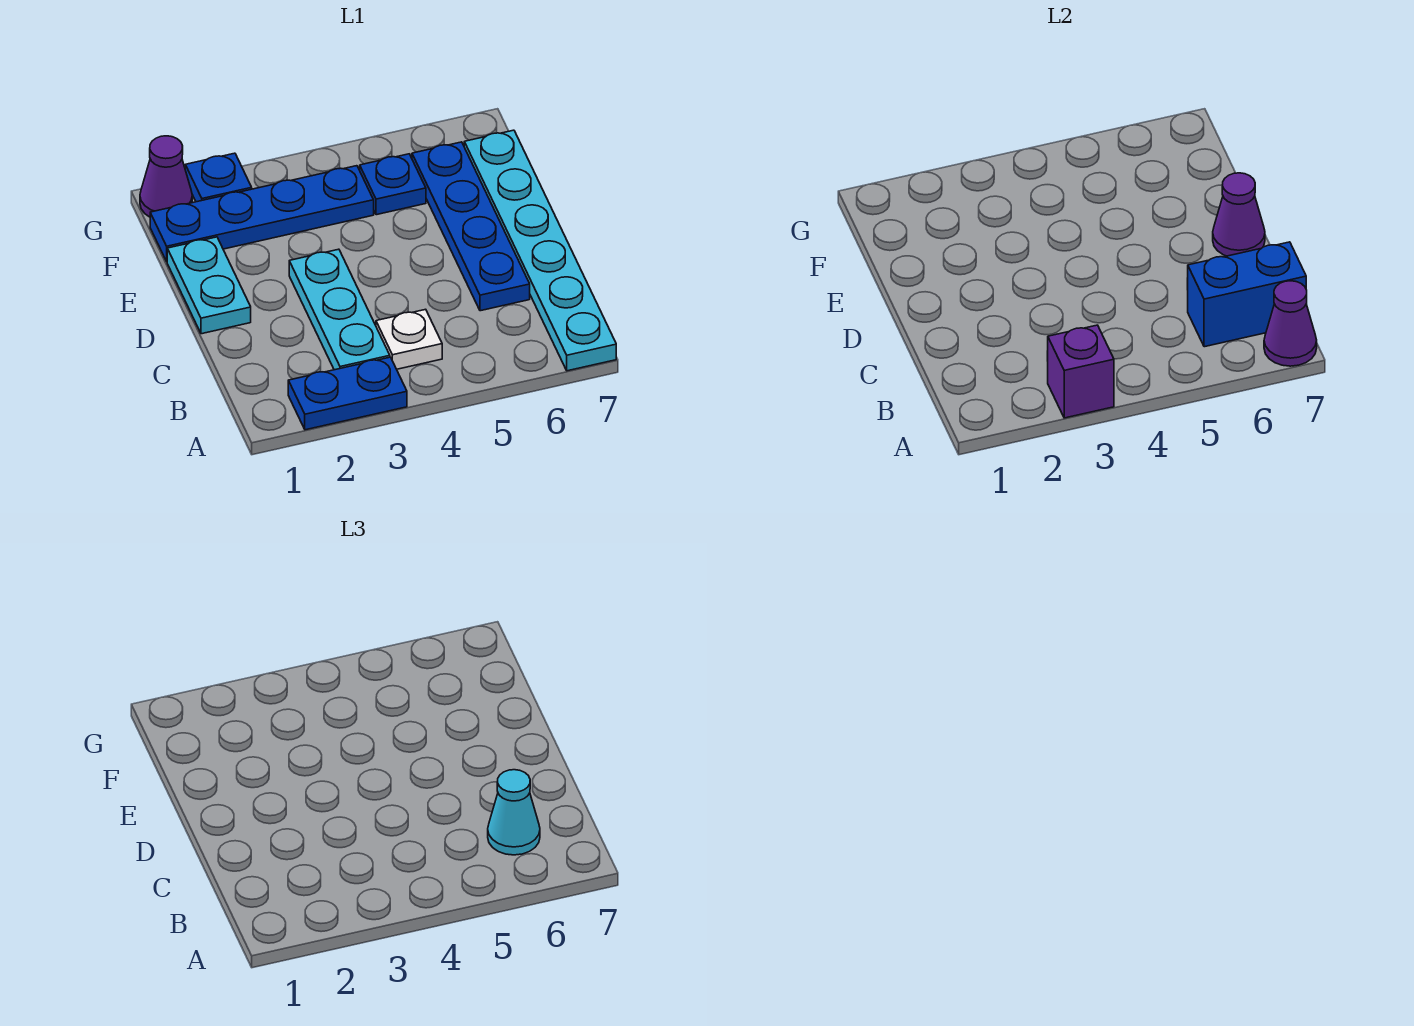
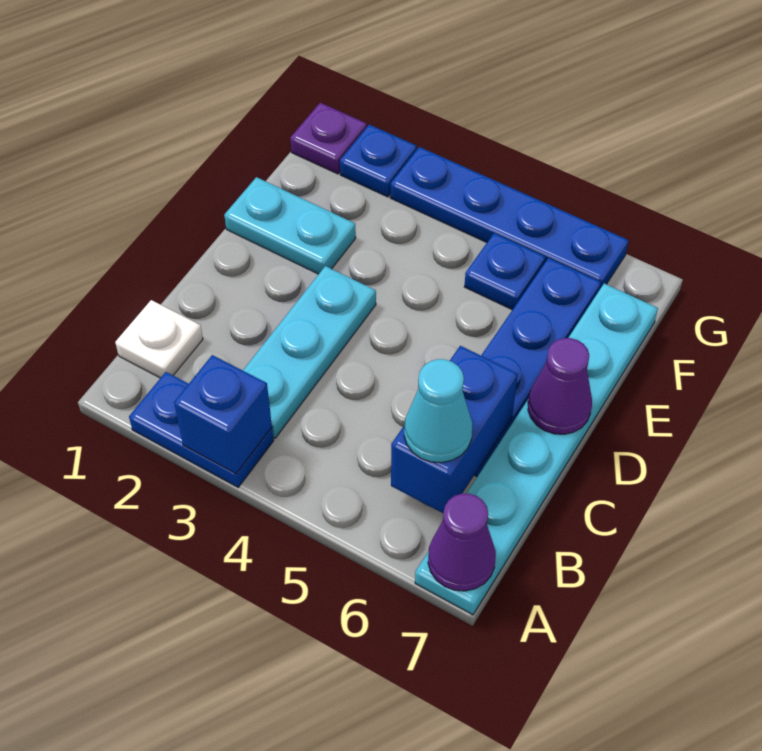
purple 1x1 brick [1047,325,1114,418] -> blue 1x1 brick [174,355,272,474]
white 1x1 plate [376,309,442,369] -> white 1x1 plate moved to [115,300,203,378]
blue 1x2 brick [1188,242,1306,347] -> blue 1x2 brick turned to [391,346,518,513]
cyan 1x2 plate [167,237,251,334] -> cyan 1x2 plate turned to [224,177,356,274]
blue 1x4 plate [150,166,374,261] -> blue 1x4 plate moved to [390,147,629,289]
purple 1x1 cone [140,136,192,217] -> purple 1x1 plate [290,103,367,174]

